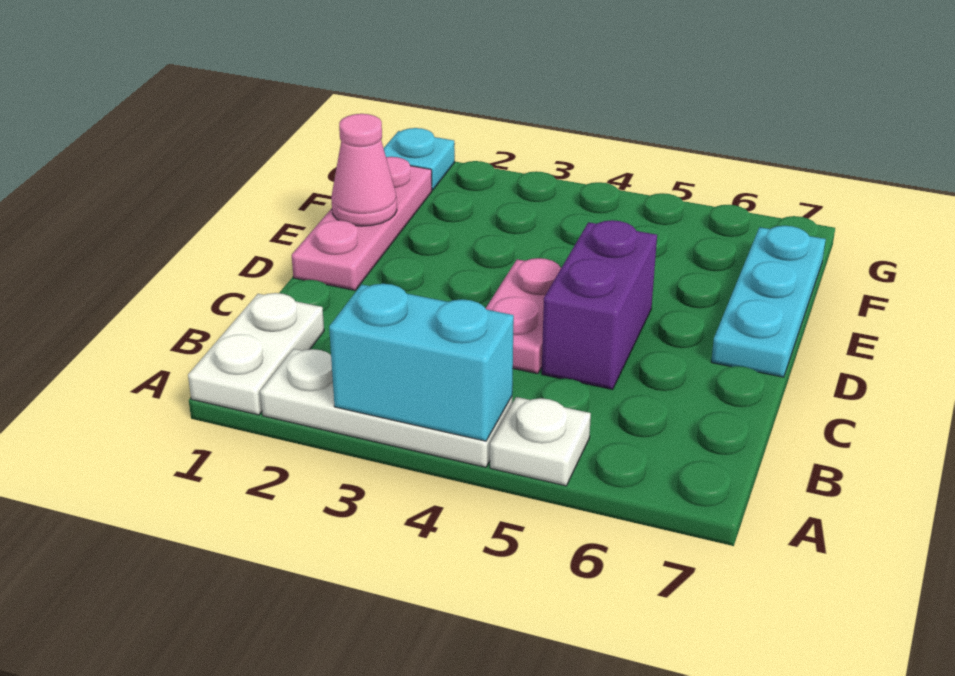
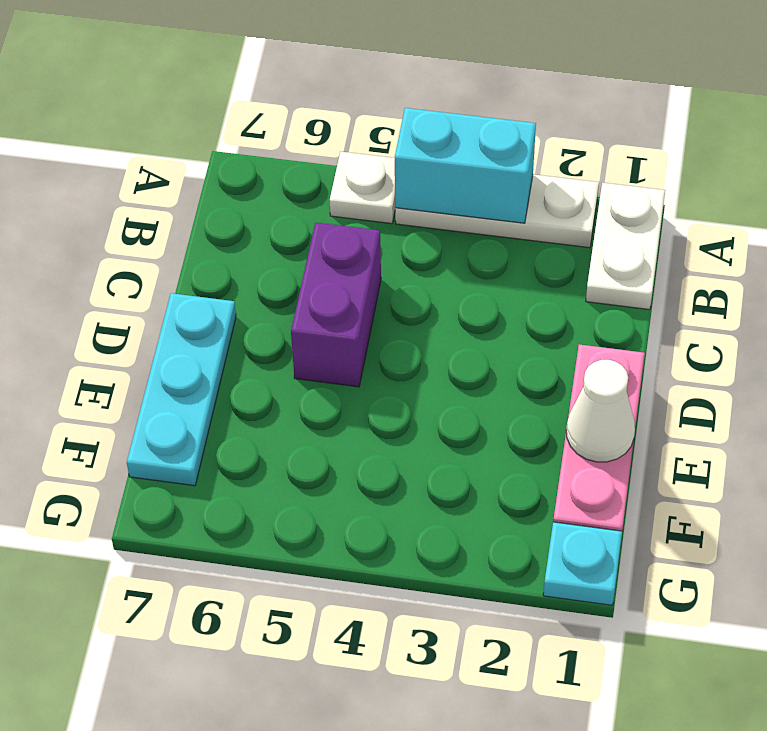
pink 1x2 plate [485,258,561,374] -> none
pink 1x1 cone [331,114,397,226] -> white 1x1 cone [566,360,635,462]

